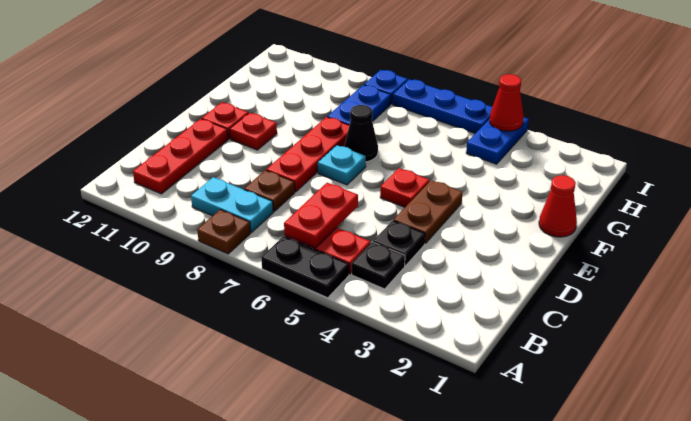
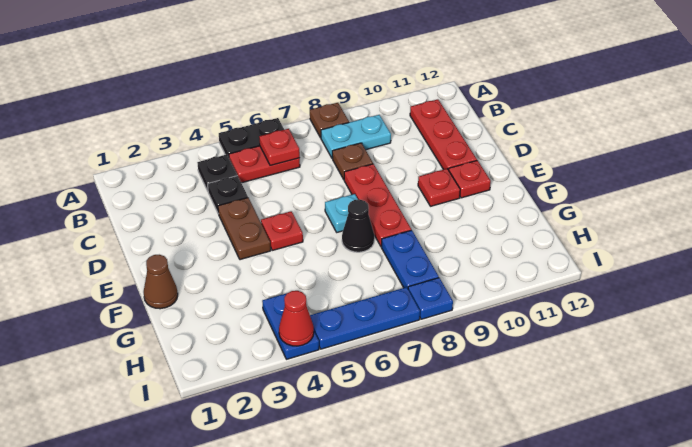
red 1x2 plate [284,183,358,248] -> red 1x1 plate [259,129,300,166]
red 1x1 cone [539,175,577,237] -> brown 1x1 cone [144,255,178,309]

